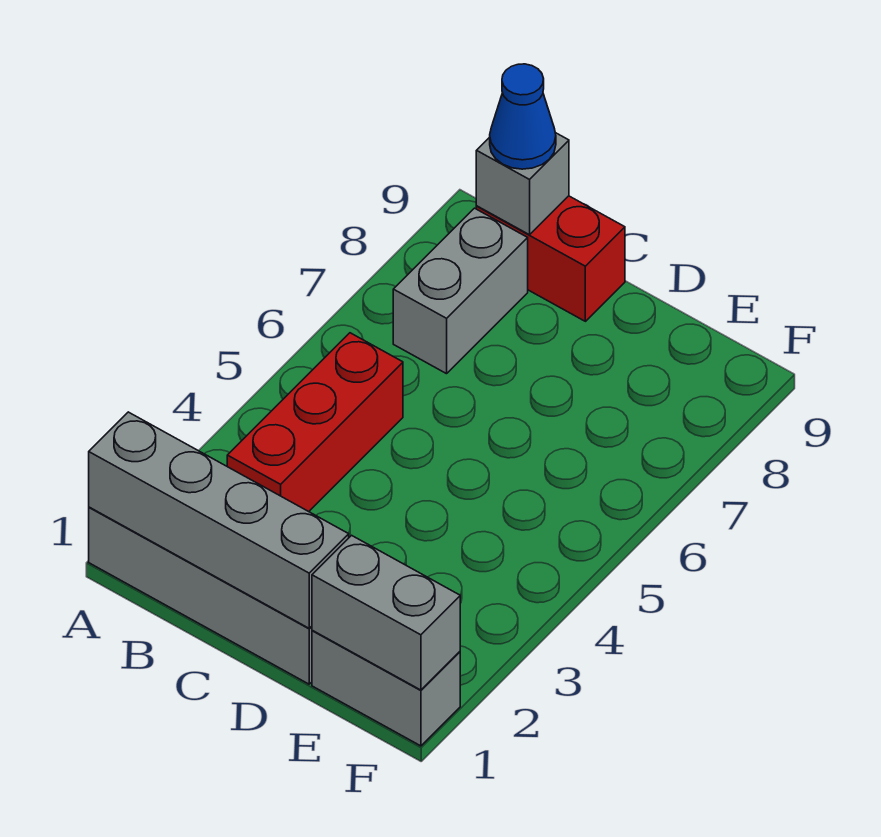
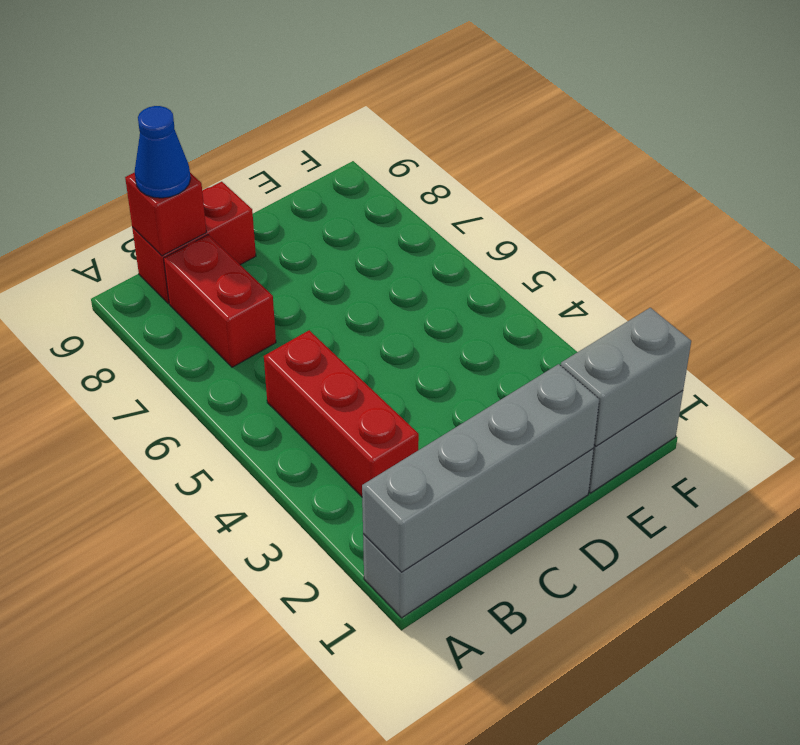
grey 1x2 brick [393,208,528,374] -> red 1x2 brick [164,235,276,367]
grey 1x1 brick [476,133,569,235] -> red 1x1 brick [125,172,206,256]

